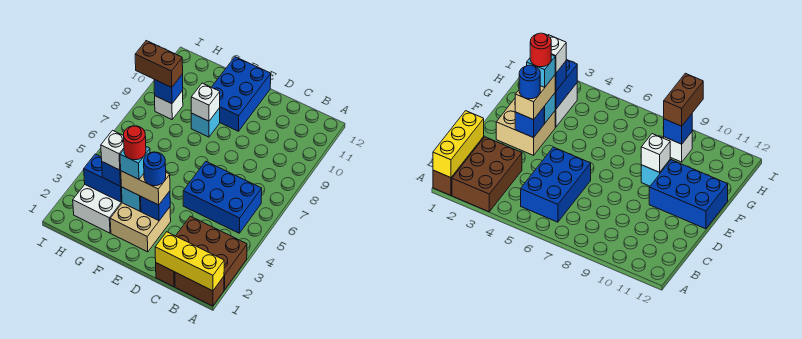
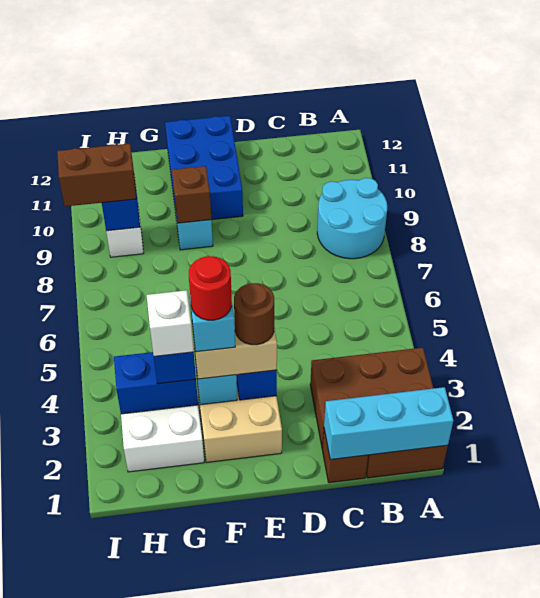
yellow 1x3 brick [155,232,224,291] -> cyan 1x3 brick [324,387,453,459]
none -> cyan 2x2 round brick [317,178,387,259]
blue 2x3 brick [183,162,262,233] -> none
blue 1x1 round brick [144,152,166,186] -> brown 1x1 round brick [234,283,274,345]
white 1x1 brick [191,83,220,121] -> brown 1x1 brick [172,166,211,223]

